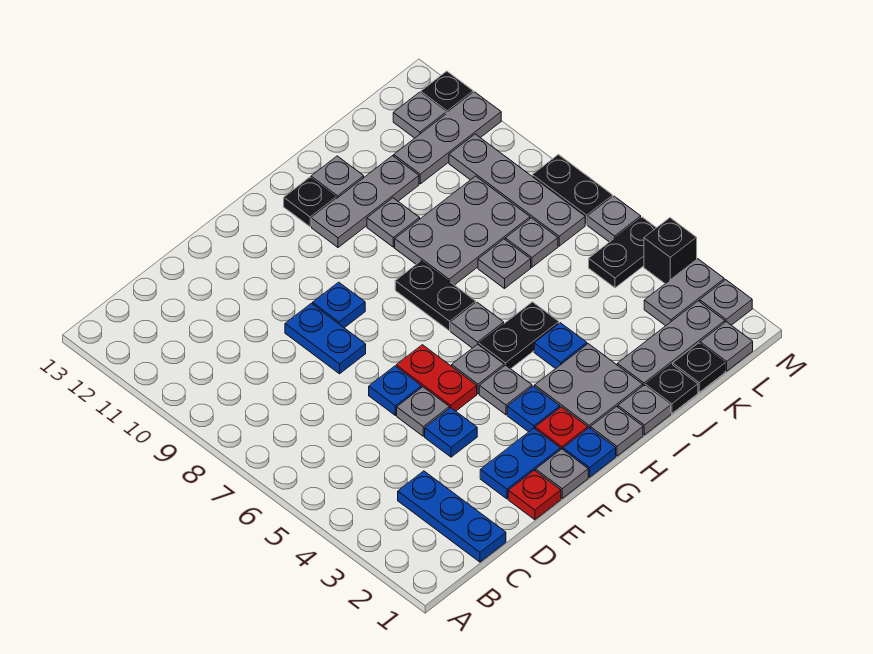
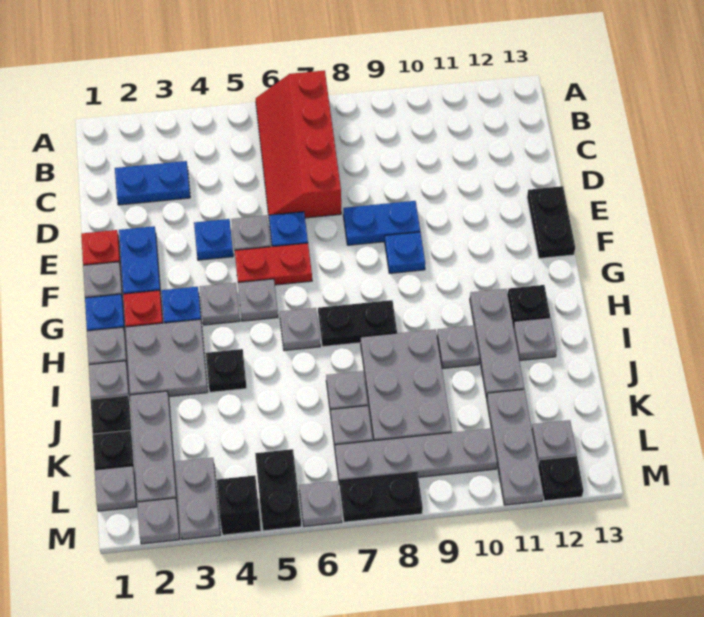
none -> red 2x4 slope [256,70,341,218]
blue 1x3 plate [398,471,506,562] -> blue 1x2 plate [115,161,190,205]
black 1x2 plate [479,302,559,369] -> black 1x2 plate moved to [527,186,575,258]
blue 1x1 plate [534,323,587,369] -> black 1x1 plate [206,349,247,392]

